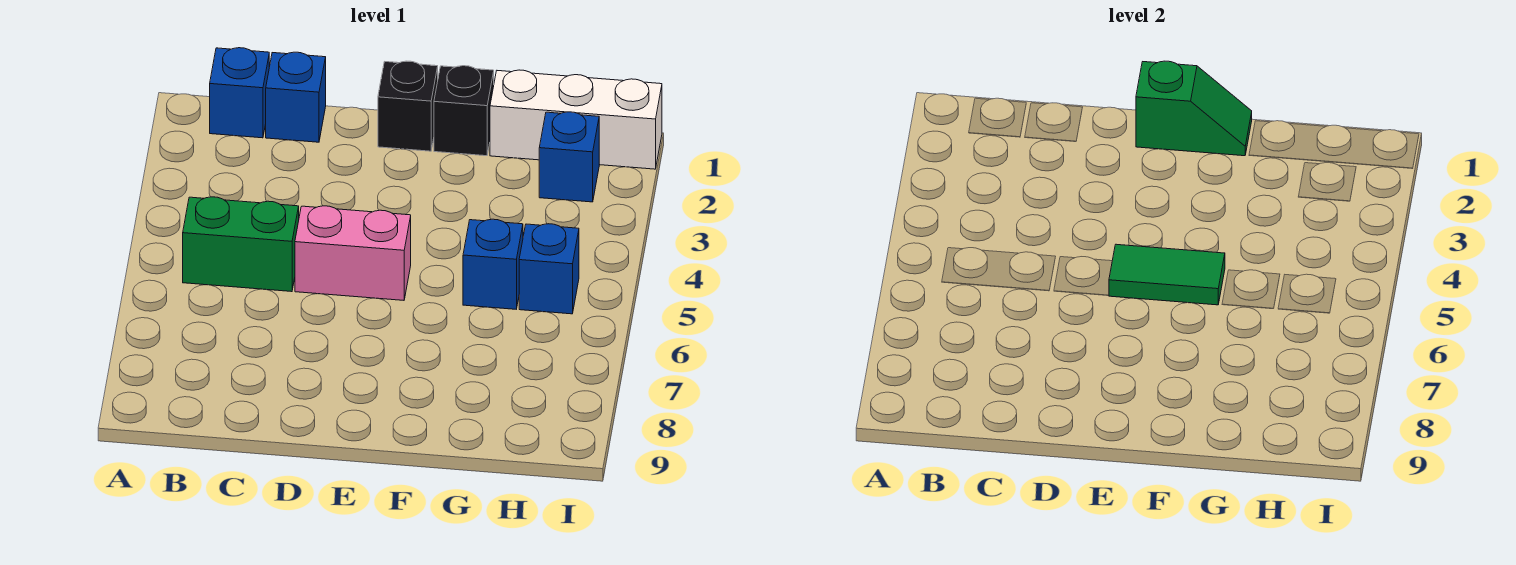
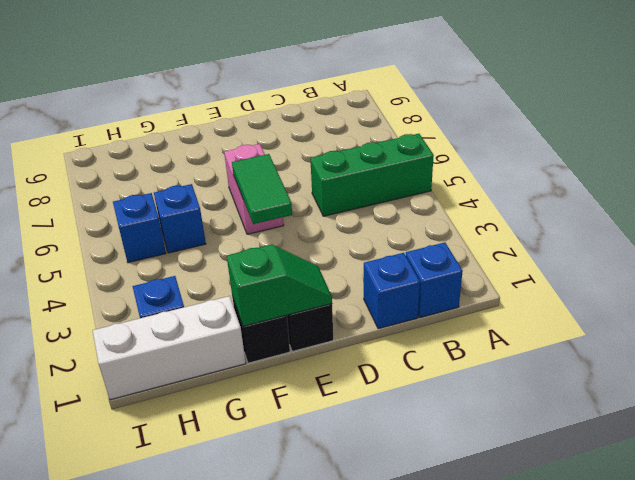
green 1x2 brick [183,197,299,292] -> green 1x3 brick [310,134,434,216]
pink 1x2 brick [295,206,411,300] -> pink 1x2 brick turned to [224,144,284,234]
green 1x2 slope [1136,61,1252,156] -> green 1x2 slope turned to [226,245,332,326]
green 1x2 tile [1109,244,1225,305] -> green 1x2 tile turned to [232,154,292,224]

